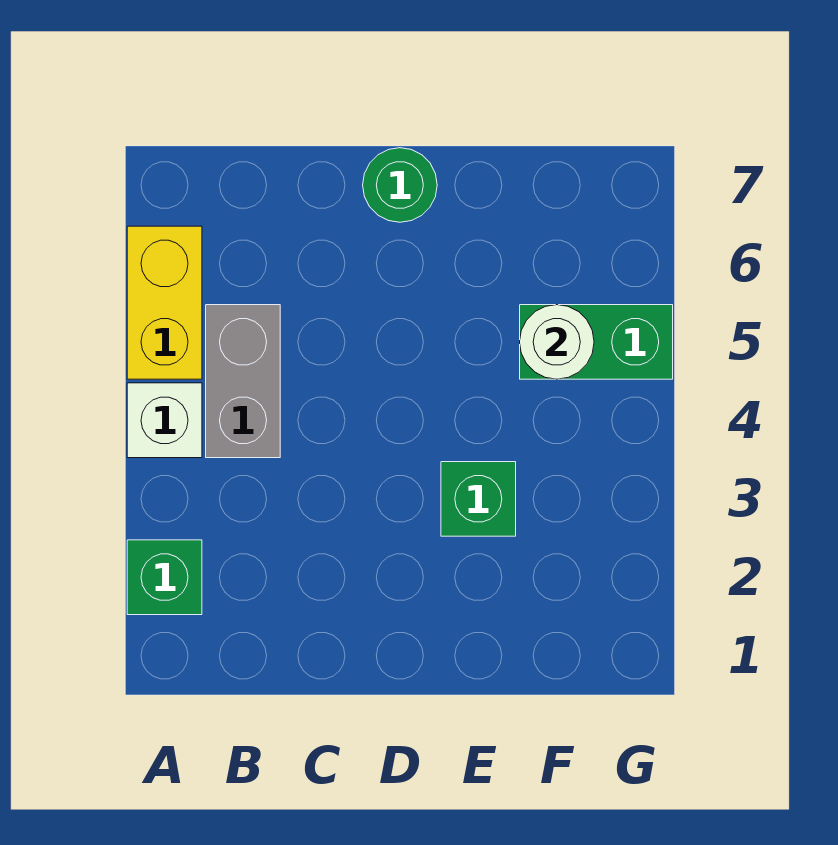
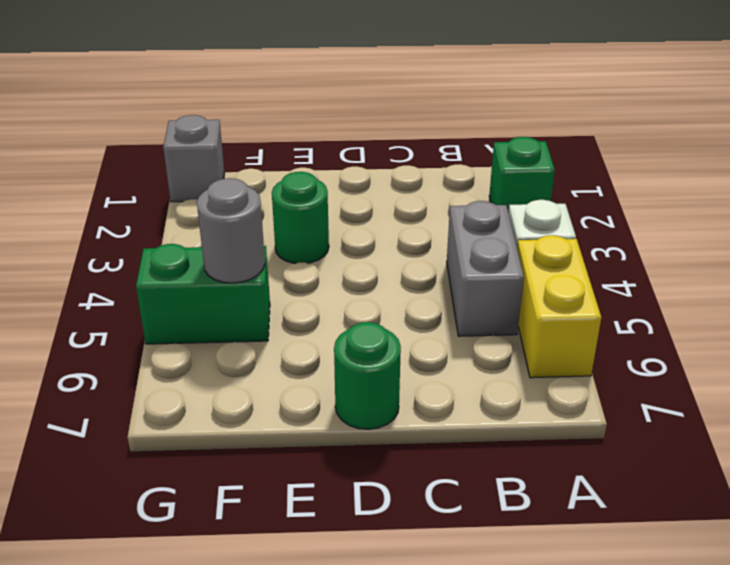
green 1x1 brick [441,462,516,536] -> green 1x1 round brick [272,172,329,263]
white 1x1 round brick [520,305,594,379] -> grey 1x1 round brick [197,178,265,283]
none -> grey 1x1 brick [163,115,225,202]

